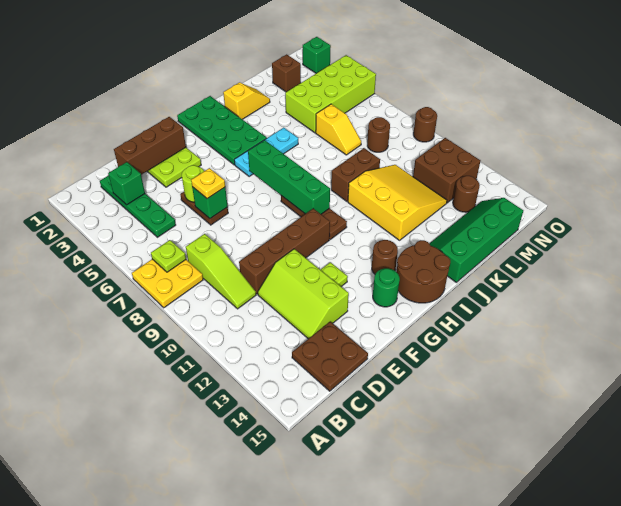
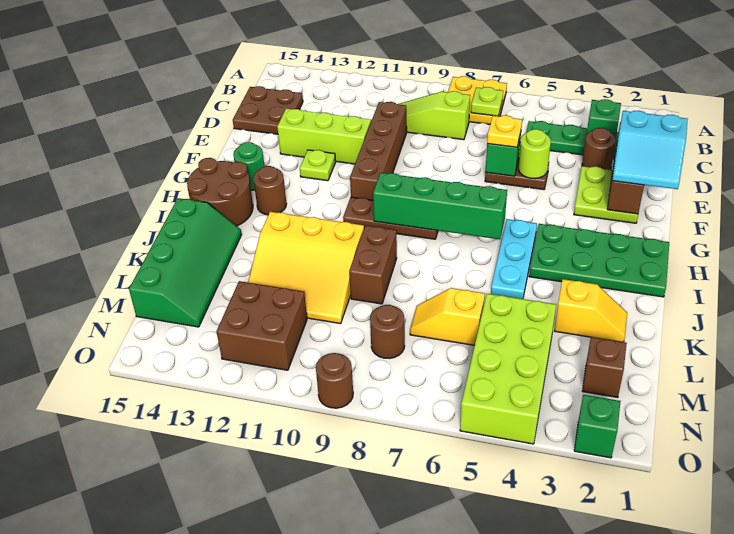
none -> cyan 2x2 slope [612,111,687,189]
yellow 1x2 slope [223,82,270,119] -> yellow 1x2 slope turned to [555,279,627,342]
brown 1x1 round brick [453,176,480,212] -> brown 1x1 round brick moved to [582,128,616,170]

